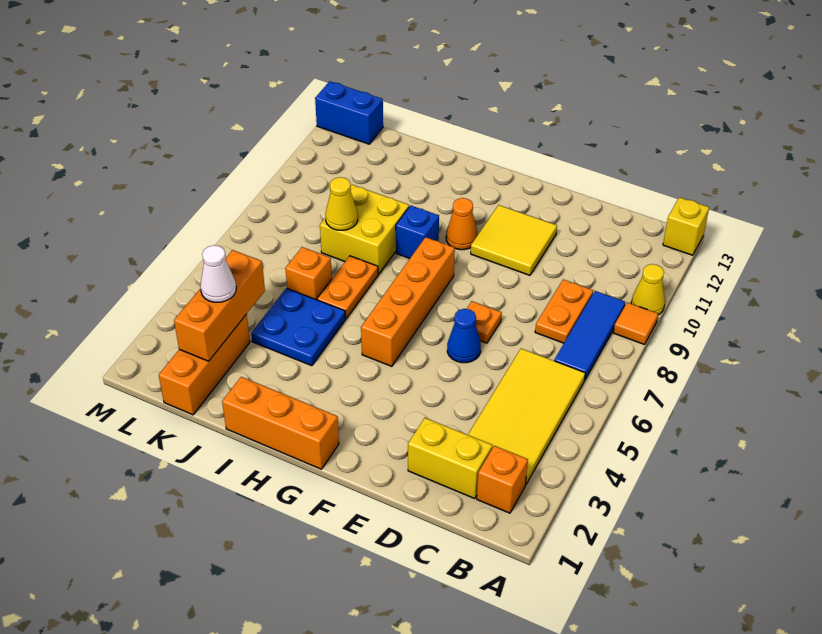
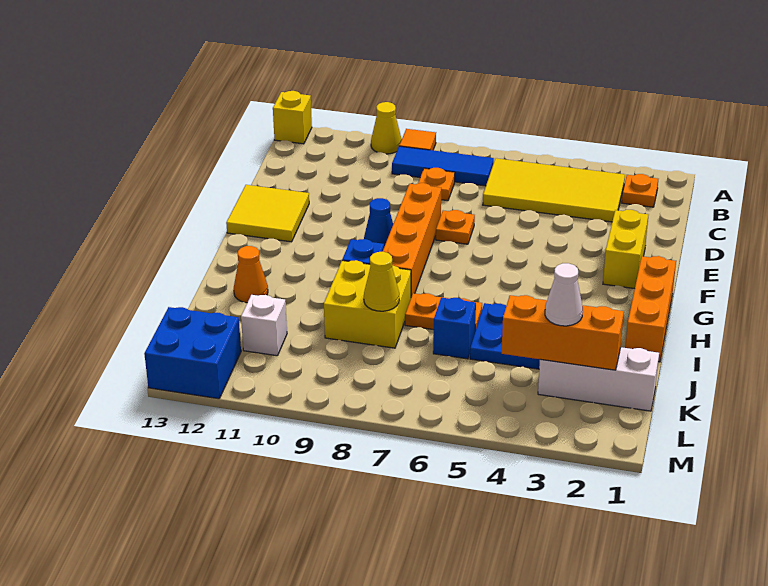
orange 1x1 brick [477,446,528,513] -> orange 1x1 plate [622,174,658,207]
yellow 1x2 brick [408,418,492,499] -> yellow 1x2 brick moved to [603,210,648,289]
orange 1x2 plate [535,279,593,343] -> orange 1x1 plate [418,168,455,201]
blue 1x1 cone [447,309,481,363] -> blue 1x1 cone moved to [364,198,393,247]
yellow 2x2 tile [471,205,557,275] -> yellow 2x2 tile moved to [226,185,309,242]
orange 1x4 brick [361,237,455,366] -> orange 1x4 brick turned to [383,183,441,296]
orange 1x1 cone [446,198,477,250] -> orange 1x1 cone moved to [234,246,268,303]
orange 1x1 brick [285,247,332,300] -> blue 1x1 brick [433,298,476,359]
orange 1x3 brick [159,315,250,415] -> white 1x3 brick [538,347,659,411]
none -> white 1x1 brick [241,295,287,356]
blue 1x2 brick [315,81,383,144] -> blue 2x2 brick [144,307,241,399]

